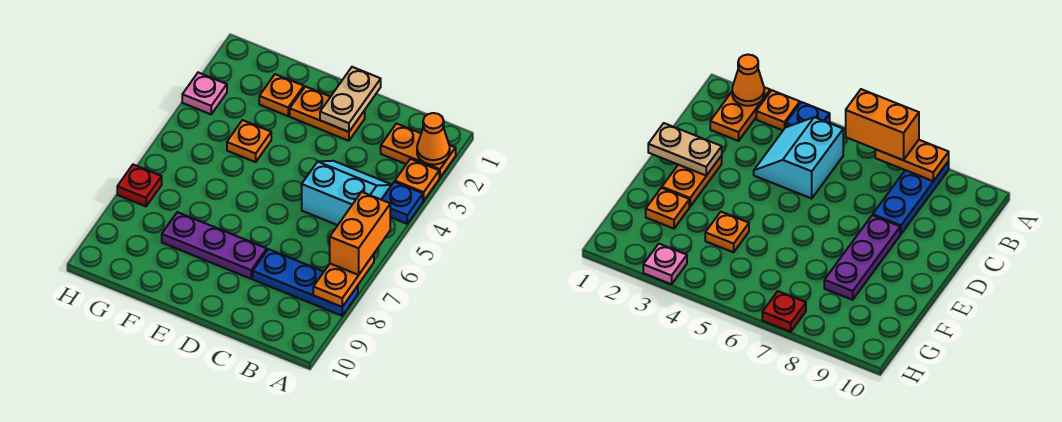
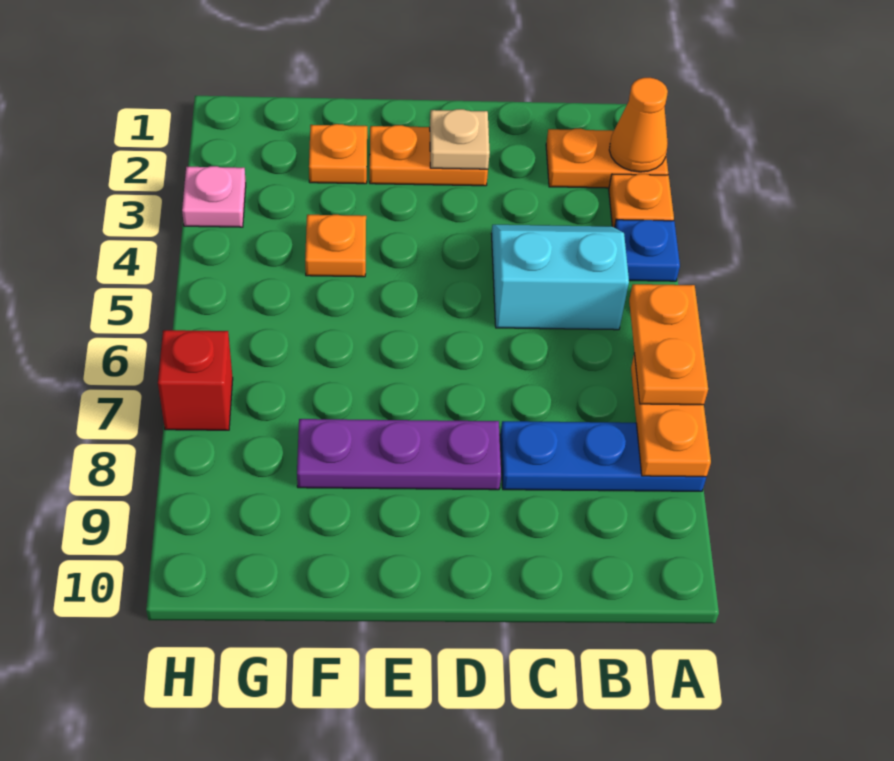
orange 1x2 brick [330,192,390,275] -> orange 1x2 plate [629,284,708,405]
tan 1x2 plate [320,67,381,132] -> tan 1x1 plate [430,109,490,169]
red 1x1 plate [117,165,162,206] -> red 1x1 brick [158,330,233,430]

